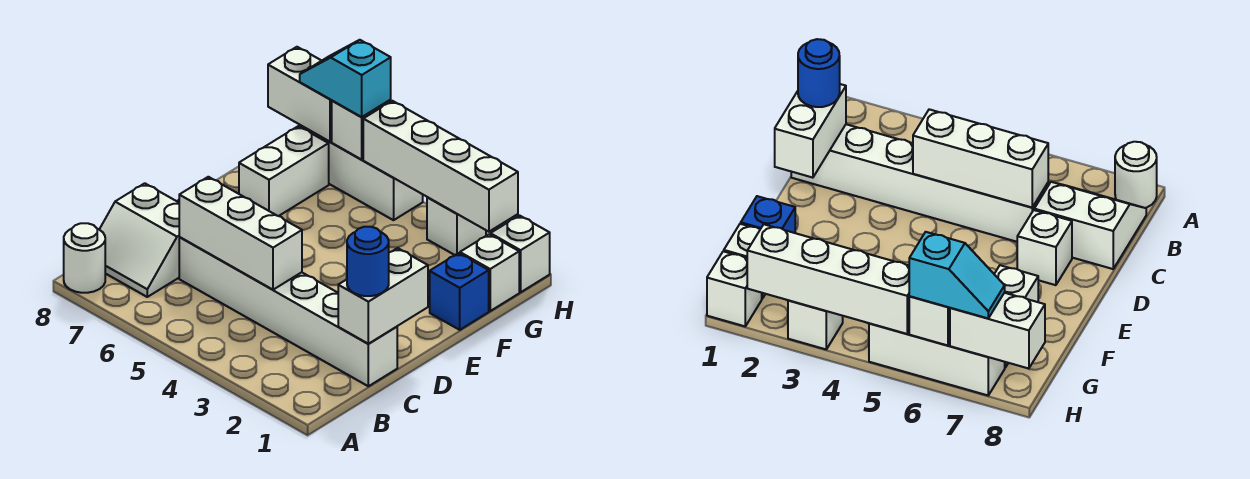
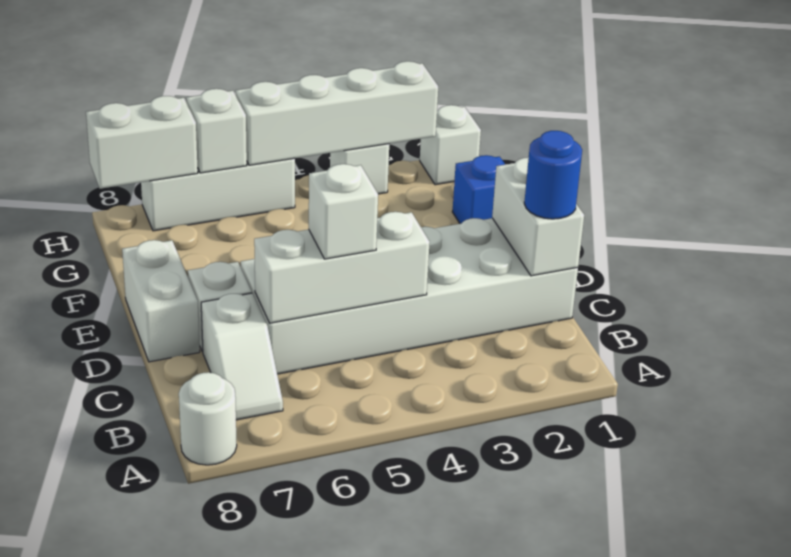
white 2x2 slope [99,183,179,297] -> white 1x2 slope [201,293,283,420]
white 1x6 brick [179,237,397,386] -> white 2x6 brick [241,218,578,374]
white 1x2 brick [239,126,329,216] -> white 1x2 brick moved to [122,240,200,362]
white 1x1 brick [460,234,519,311] -> white 1x1 brick moved to [309,164,378,259]
cyan 1x2 slope [300,40,391,117] -> none

